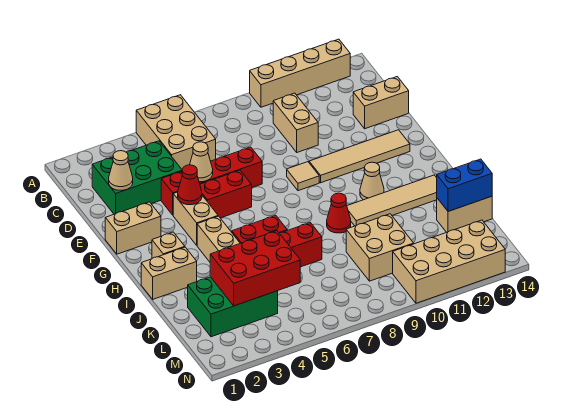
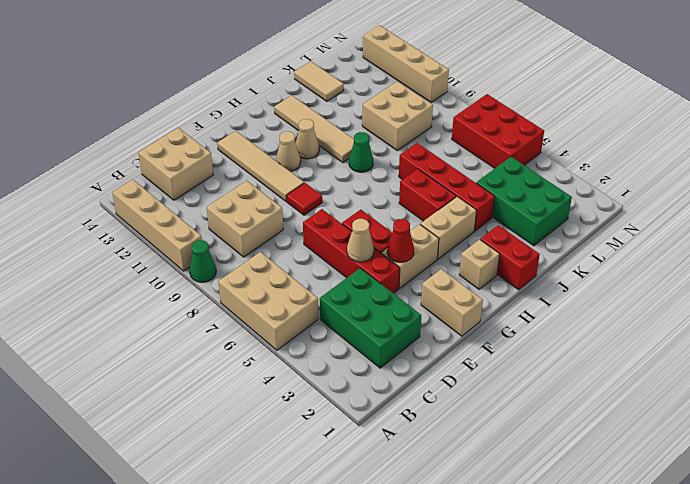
tan 2x3 brick [136,95,216,169] -> tan 2x3 brick turned to [218,252,318,350]
none -> green 1x1 cone [190,240,216,282]
tan 1x2 brick [273,93,318,152] -> tan 2x2 brick [207,181,283,257]
tan 1x1 cone [109,151,133,190] -> tan 1x1 cone moved to [276,131,301,171]
tan 1x2 brick [353,77,409,129] -> tan 2x2 brick [138,128,213,200]
tan 1x1 tile [287,162,319,191] -> red 1x1 tile [287,183,322,215]
tan 1x2 brick [141,247,197,299] -> red 1x2 brick [480,225,540,290]
red 1x1 cone [327,193,351,233] -> green 1x1 cone [349,132,373,172]
red 2x3 brick [210,231,300,306] -> red 2x3 brick moved to [452,94,544,168]
tan 1x2 brick [437,196,492,232] -> tan 1x2 tile [294,62,344,101]
blue 1x2 brick [437,159,492,211] -> none
tan 2x4 brick [393,220,505,303] -> tan 1x4 brick [363,25,449,102]

